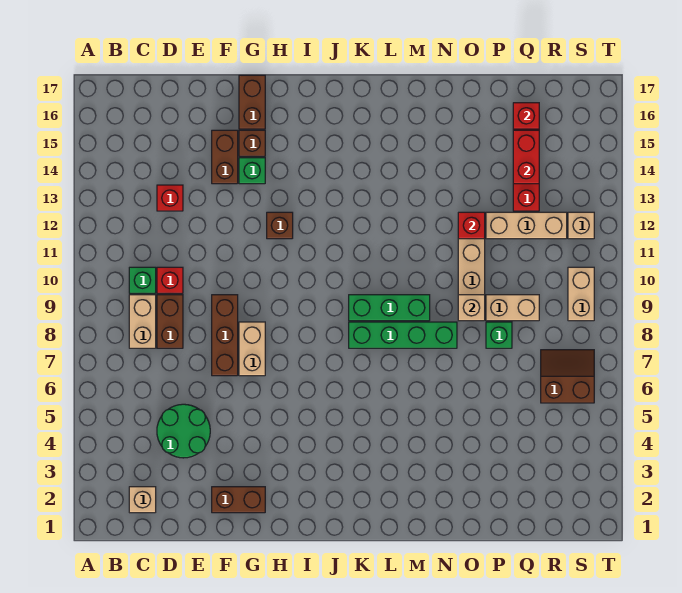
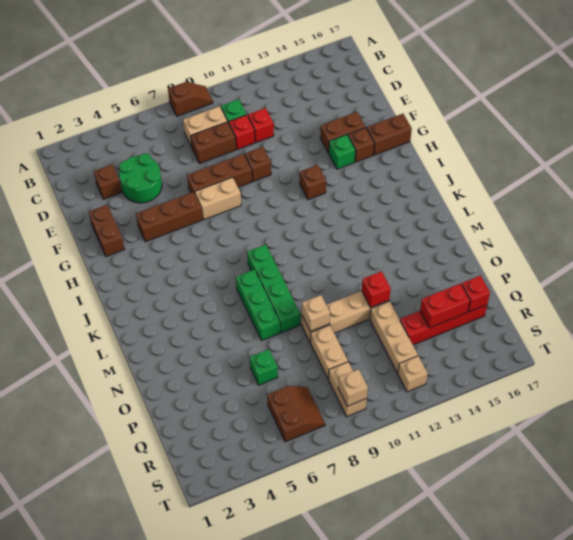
none -> brown 1x2 slope [168,82,213,116]
tan 1x1 brick [129,487,156,513] -> tan 1x1 brick moved to [338,369,368,406]
none -> brown 1x1 brick [94,164,122,199]
red 1x1 brick [157,185,183,211] -> red 1x1 brick moved to [248,108,274,143]
none -> brown 1x1 brick [245,147,271,181]
none -> brown 1x3 brick [136,192,203,242]
green 1x3 brick [349,295,430,321] -> green 1x3 brick moved to [236,270,280,341]
green 1x1 brick [486,322,512,348] -> green 1x1 brick moved to [250,349,278,385]
tan 1x2 brick [568,267,594,321] -> tan 1x2 brick turned to [329,362,367,417]

